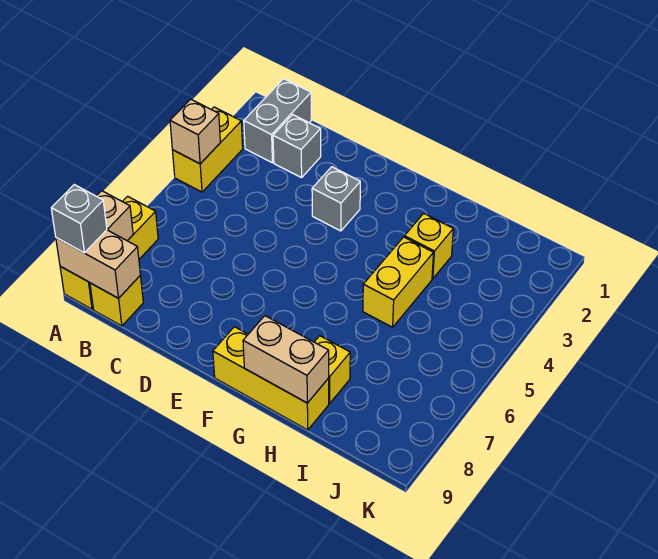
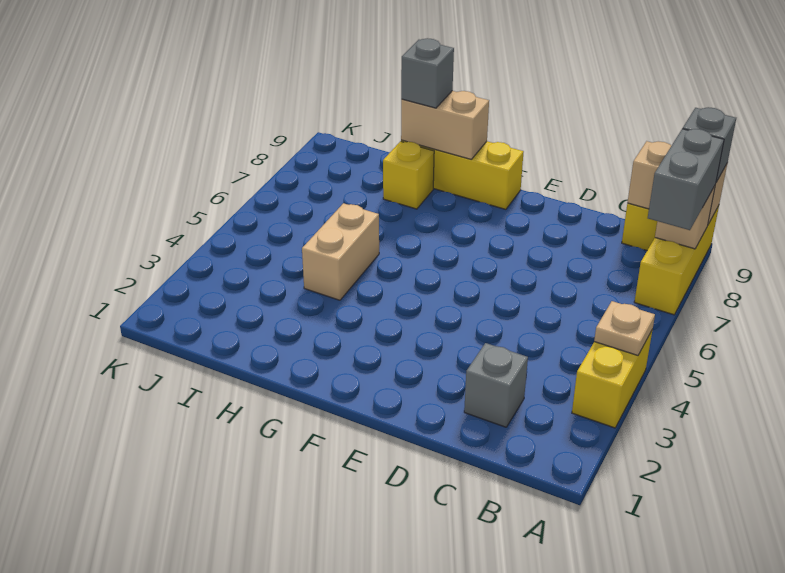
tan 1x1 brick [170,99,220,164] -> tan 1x1 plate [594,301,655,355]
grey 1x2 brick [244,79,311,163] -> grey 1x2 brick moved to [648,129,724,230]
grey 1x1 brick [312,167,360,231] -> grey 1x1 brick moved to [401,38,454,108]
yellow 1x1 brick [404,213,453,279] -> none
yellow 1x2 brick [363,237,433,327] -> tan 1x2 brick [302,203,379,300]

